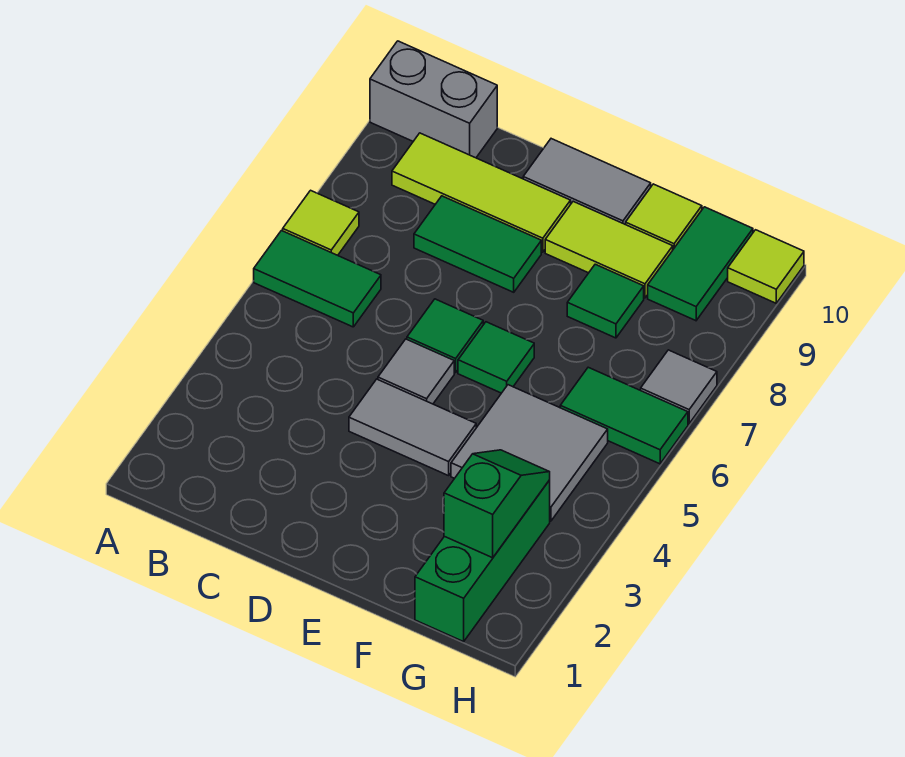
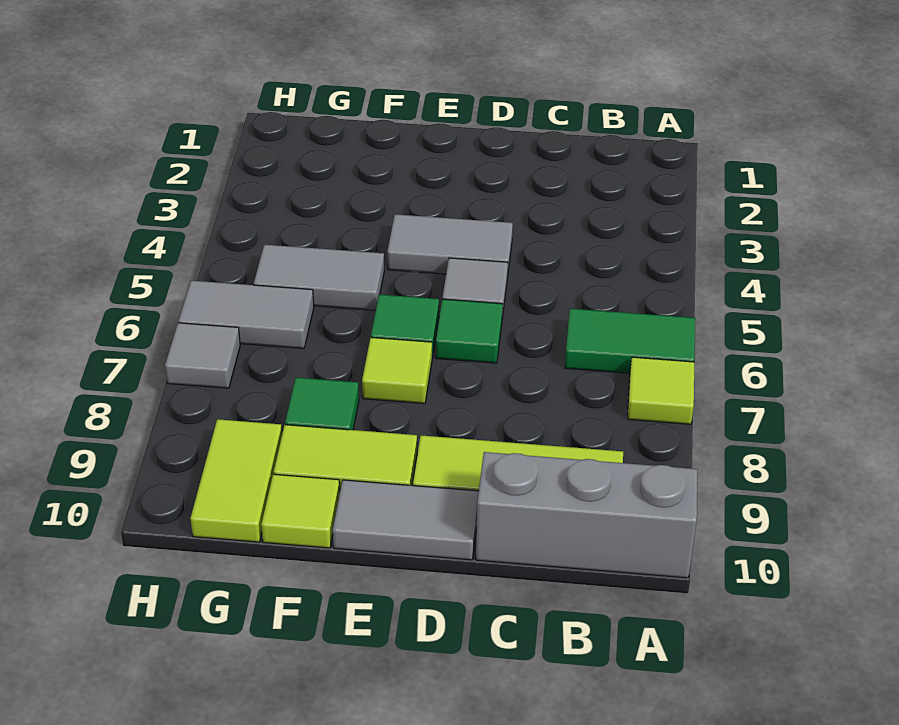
grey 1x2 brick [370,41,497,158] -> grey 1x3 brick [476,452,697,578]
green 1x2 tile [414,196,541,292] -> none
grey 2x2 tile [451,385,608,521] -> grey 1x2 tile [254,245,384,310]
green 1x3 brick [415,480,550,642] -> none
green 1x2 slope [444,450,550,558] -> none
green 1x2 tile [560,367,688,464] -> grey 1x2 tile [178,281,314,349]
green 1x2 tile [648,207,753,321] -> lime 1x2 tile [190,419,282,542]
lime 1x1 tile [728,230,804,303] -> lime 1x1 tile moved to [362,338,432,404]

